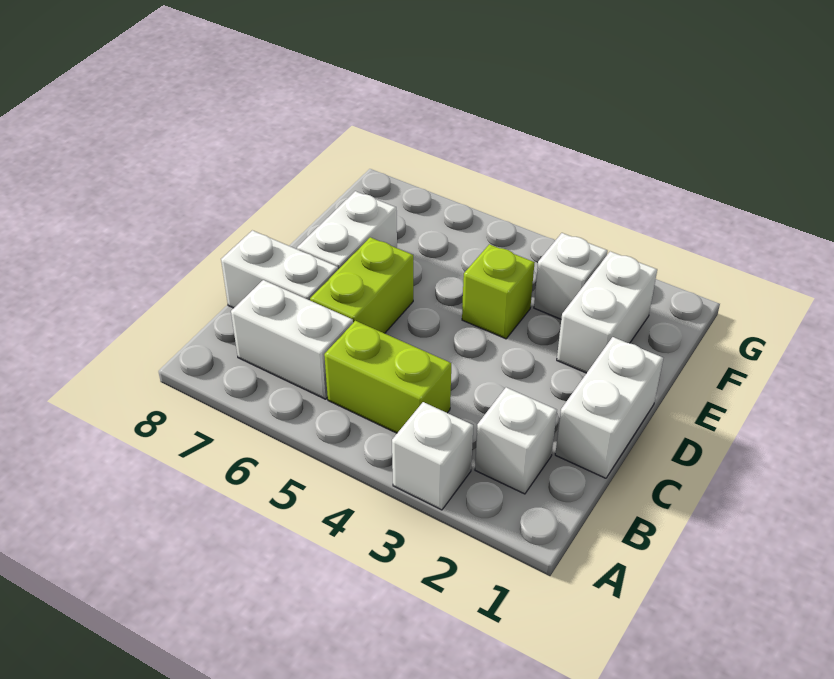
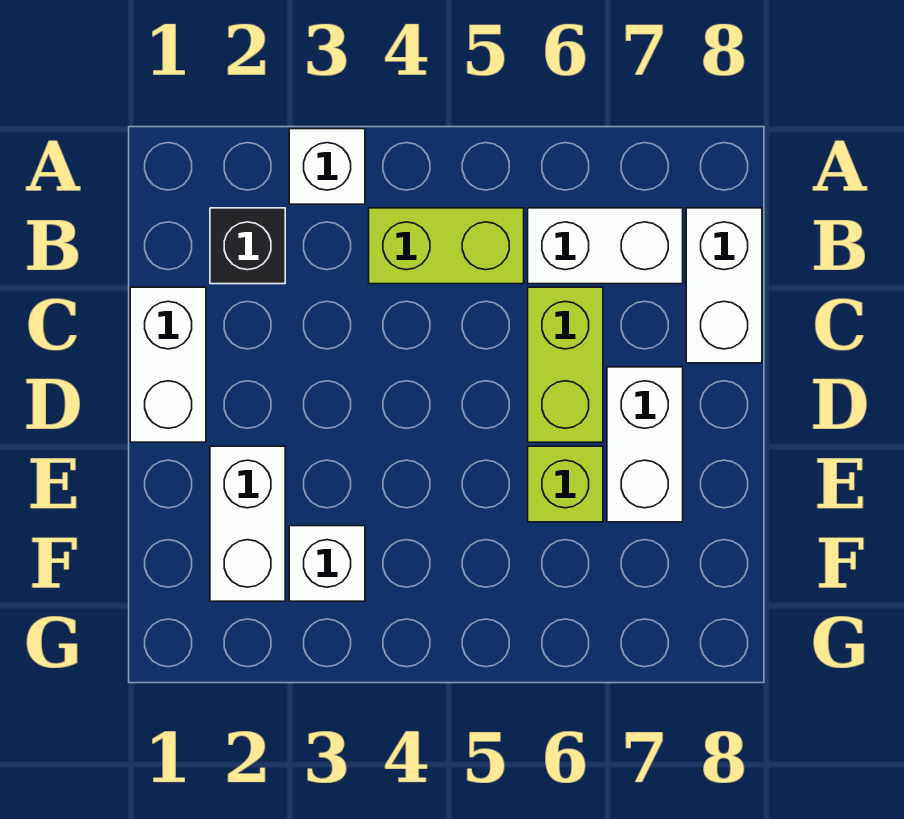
white 1x1 brick [475,387,557,494] -> black 1x1 brick [210,208,285,284]
white 1x2 brick [221,230,338,308] -> white 1x2 brick turned to [686,208,762,363]
lime 1x1 brick [462,244,535,339] -> lime 1x1 brick moved to [528,446,603,522]

